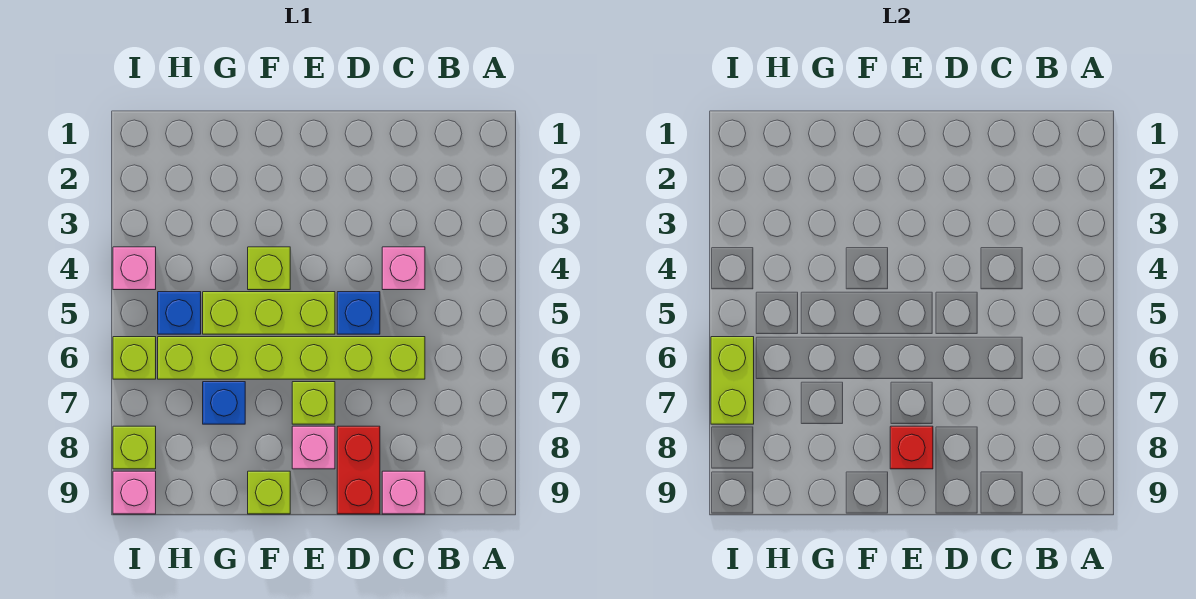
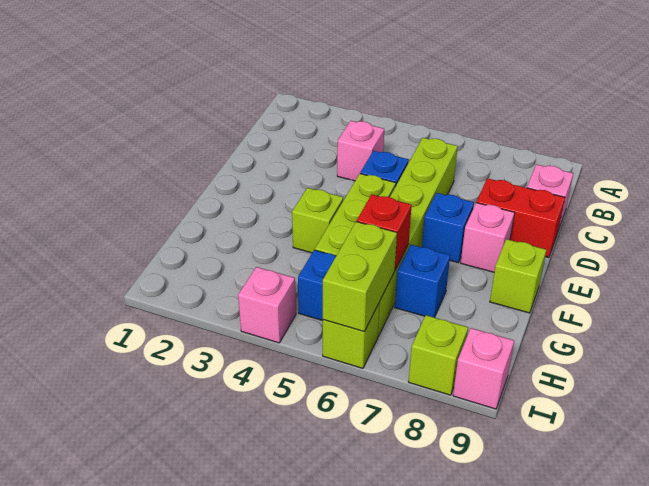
lime 1x1 brick [292,382,335,424] -> blue 1x1 brick [422,193,474,263]
red 1x1 brick [890,426,933,469] -> red 1x1 brick moved to [357,194,412,270]
lime 1x2 brick [711,337,754,424] -> lime 1x2 brick turned to [323,222,397,332]

